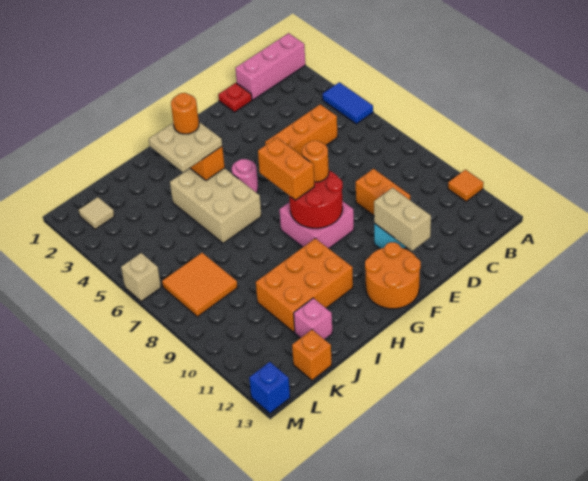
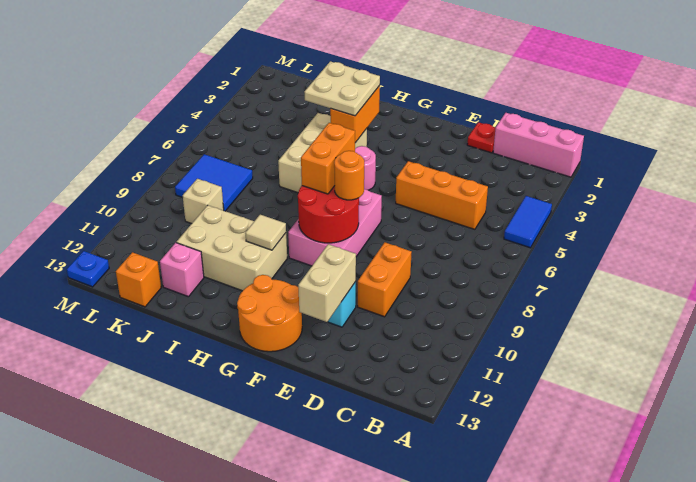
orange 1x1 tile [448,170,484,202] -> none
pink 2x2 brick [279,201,354,248] -> pink 2x3 brick [288,189,382,266]
orange 1x1 round brick [171,93,199,134] -> none
orange 2x3 brick [256,238,353,332] -> tan 2x3 brick [177,205,287,291]
orange 2x2 tile [162,253,238,317] -> blue 2x2 tile [175,154,253,211]
tan 1x1 tile [79,197,114,229] -> tan 1x1 tile moved to [245,215,286,250]
tan 1x1 brick [121,253,161,302] -> tan 1x1 brick moved to [183,179,224,224]
blue 1x1 brick [249,362,290,413] -> blue 1x1 plate [67,251,109,287]

